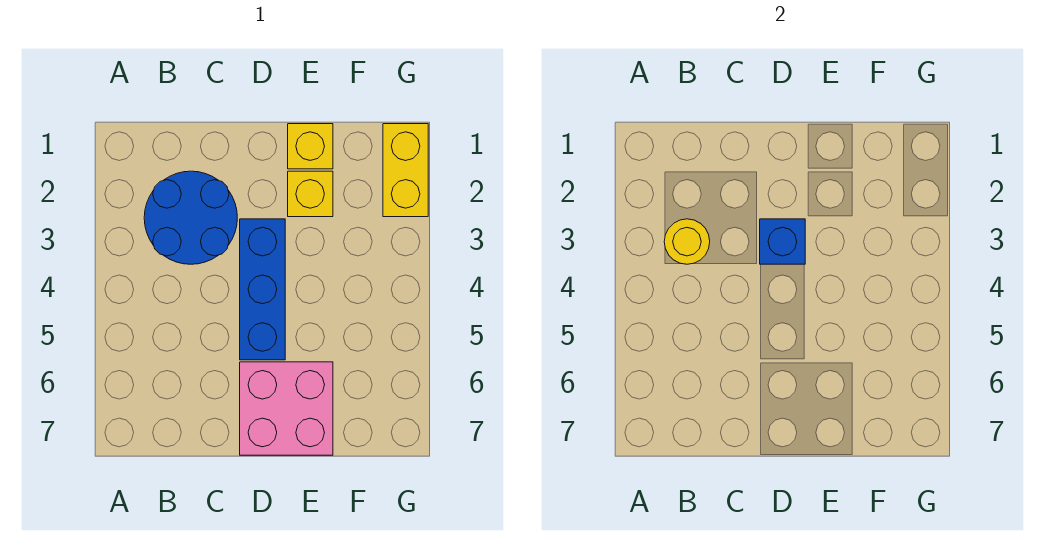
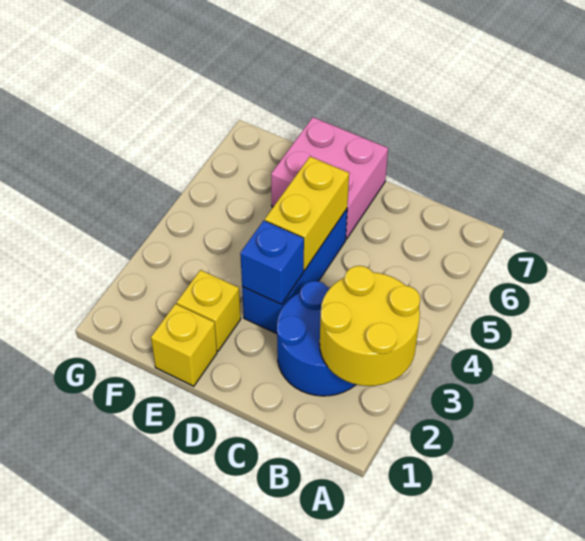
yellow 1x1 round brick [664,219,710,264] -> yellow 2x2 round brick [320,266,420,386]
yellow 1x2 brick [383,124,428,217] -> yellow 1x2 brick moved to [265,156,349,270]

